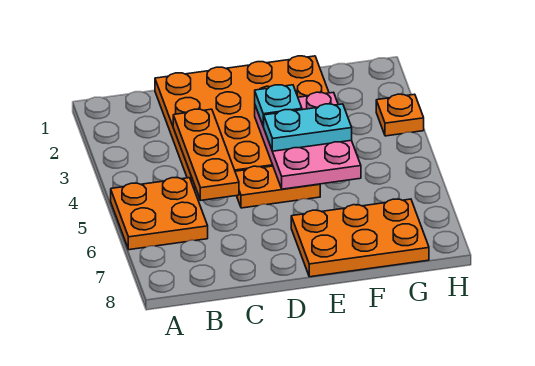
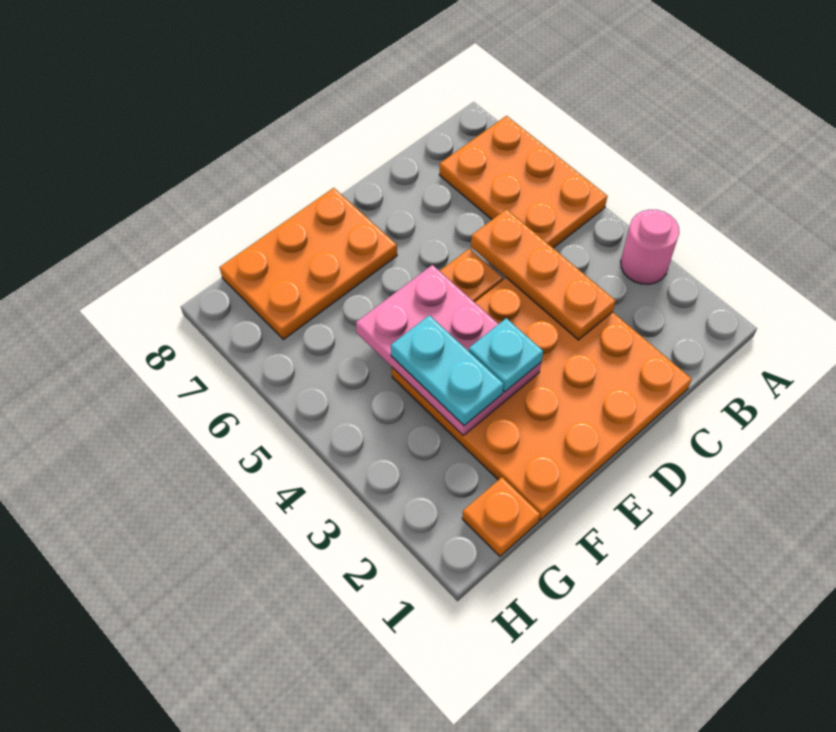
none -> pink 1x1 round brick [621,210,679,284]
orange 2x2 plate [111,178,208,250] -> orange 2x3 plate [439,116,607,248]
cyan 1x2 plate [263,104,352,151] -> cyan 1x2 plate turned to [391,315,504,425]
orange 1x1 plate [376,94,424,136] -> orange 1x1 plate moved to [462,477,540,556]

